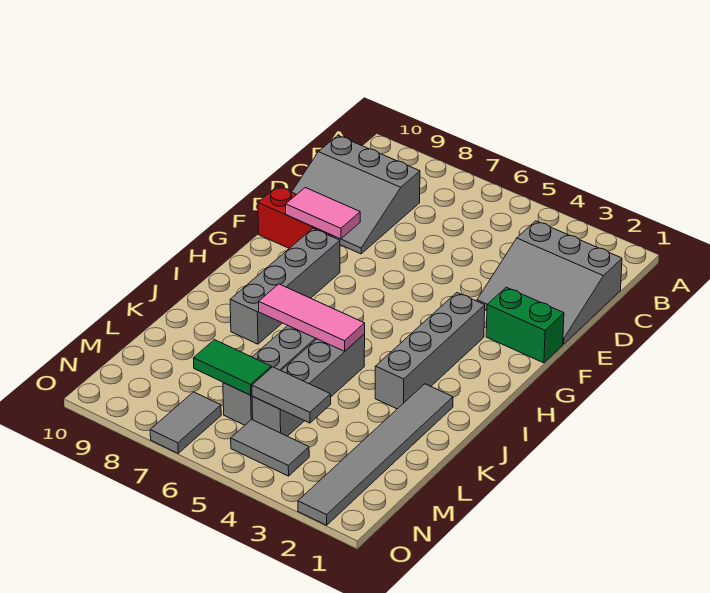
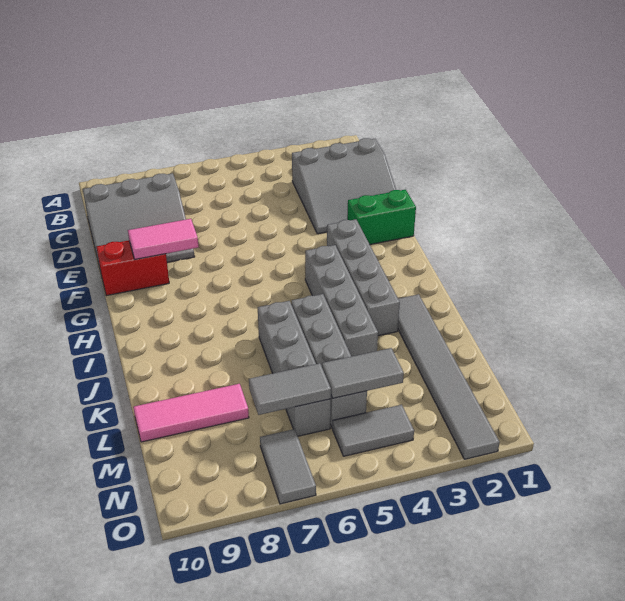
grey 1x4 brick [230,228,340,344] -> grey 1x4 brick moved to [305,245,378,357]
pink 1x3 tile [259,284,365,351] -> pink 1x3 tile moved to [133,384,249,442]
green 1x2 tile [194,340,271,395] -> grey 1x2 tile [249,363,331,415]

